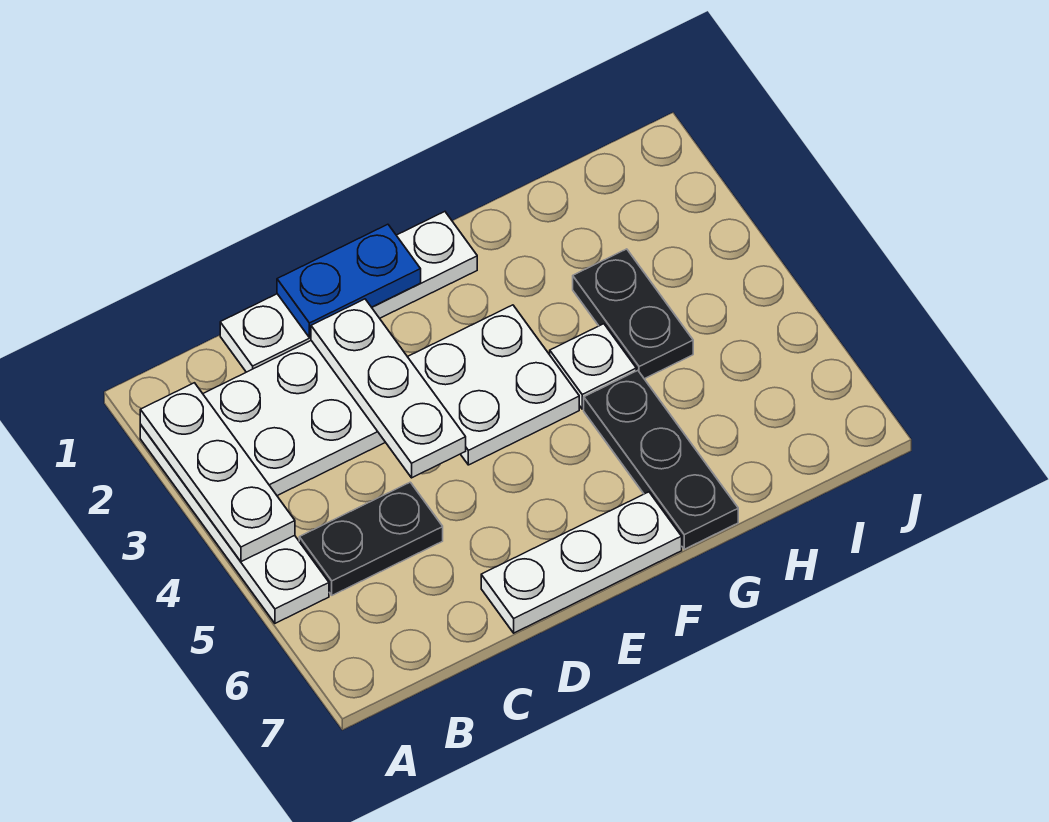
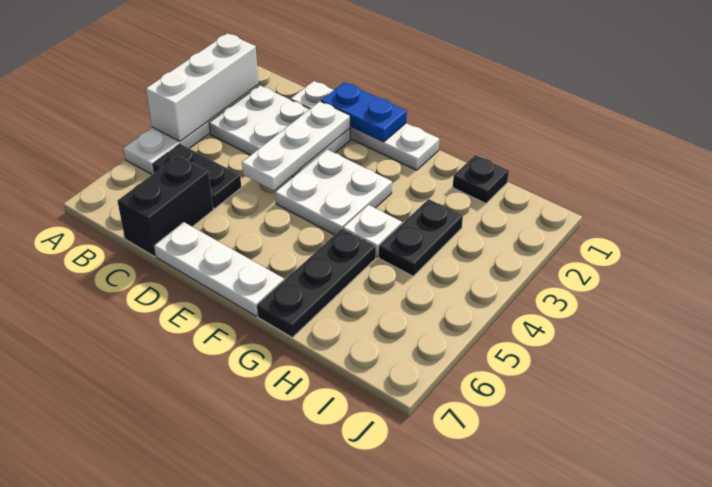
white 1x3 plate [140,383,295,562] -> white 1x3 brick [146,33,258,141]
none -> black 1x2 brick [118,156,213,257]
none -> black 1x1 plate [453,155,509,203]

